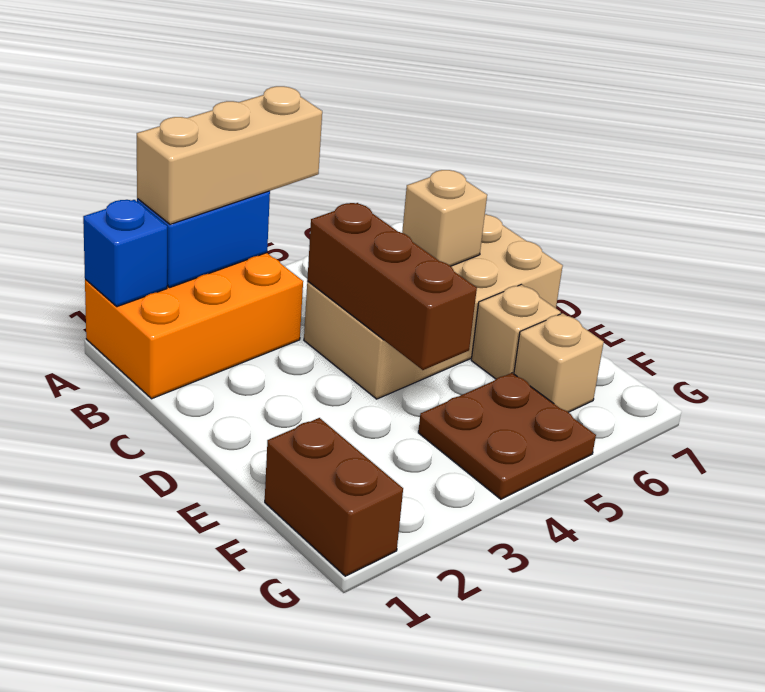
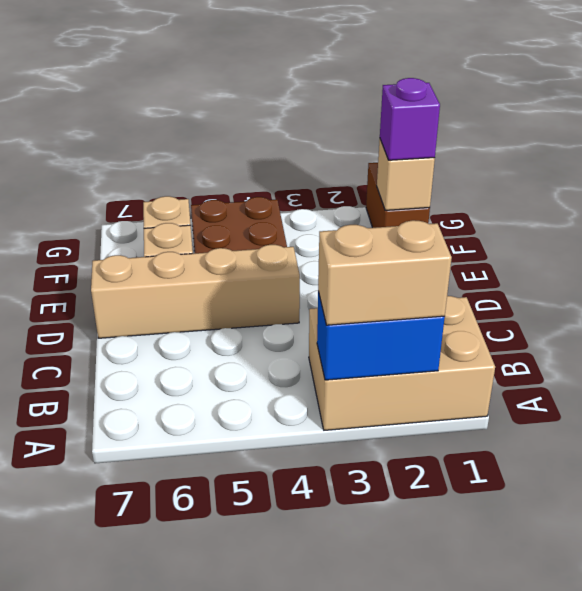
orange 2x3 brick [85,253,303,399] -> tan 2x3 brick [309,296,495,430]
blue 1x1 brick [83,200,167,307] -> none
tan 1x3 brick [137,86,322,224] -> tan 1x2 brick [318,220,452,325]
tan 2x4 brick [304,214,563,399] -> tan 1x4 brick [91,245,300,338]
brown 1x3 brick [307,203,477,370] -> none
tan 1x1 brick [402,170,487,266] -> tan 1x1 brick moved to [377,140,435,210]
none -> purple 1x1 brick [380,78,440,160]

